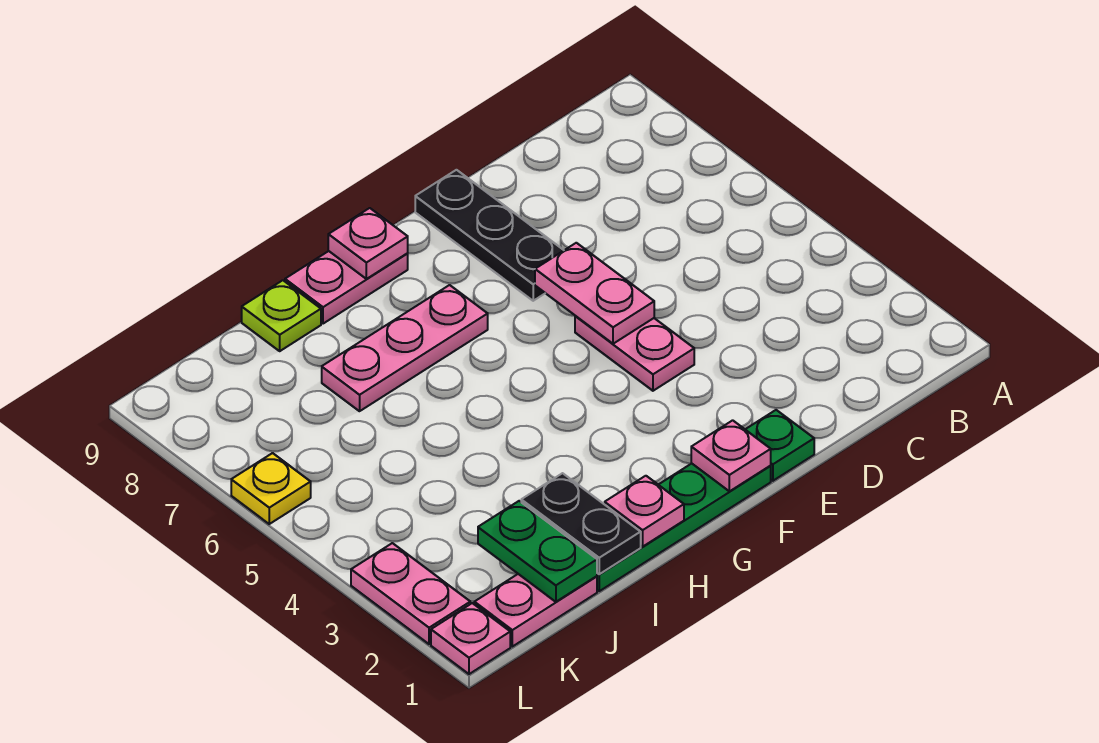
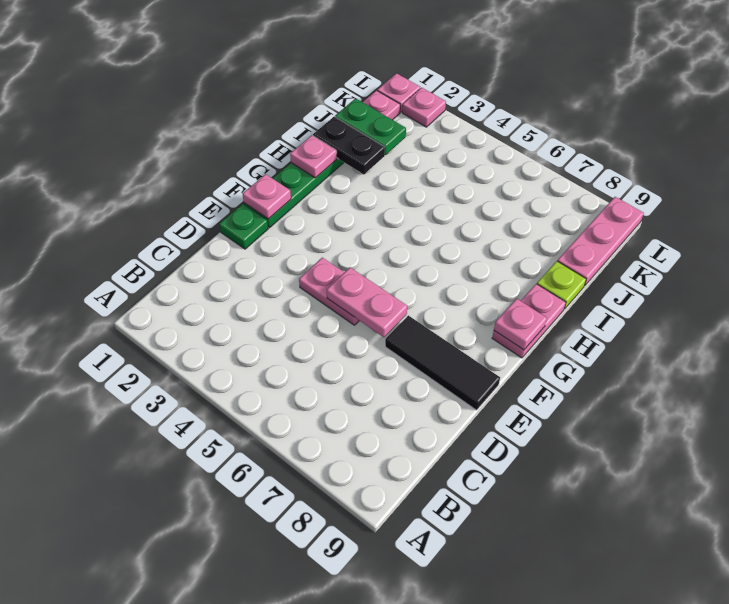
black 1x3 plate [415,170,564,301] -> black 1x3 tile [385,315,500,410]
pink 1x3 plate [322,285,488,411] -> pink 1x3 plate moved to [558,197,644,286]
pink 1x2 plate [351,543,470,644] -> pink 1x1 plate [402,88,446,127]
yellow 1x1 plate [231,453,311,524] -> none

